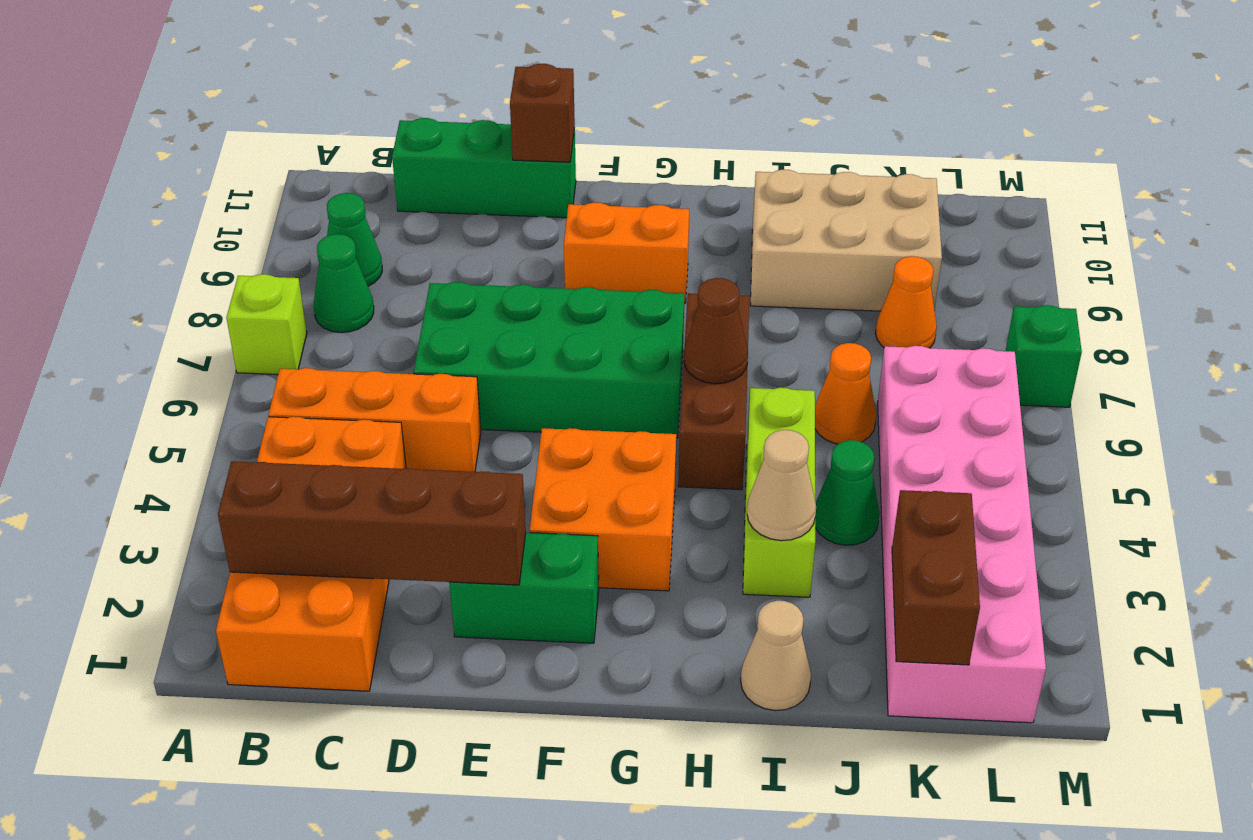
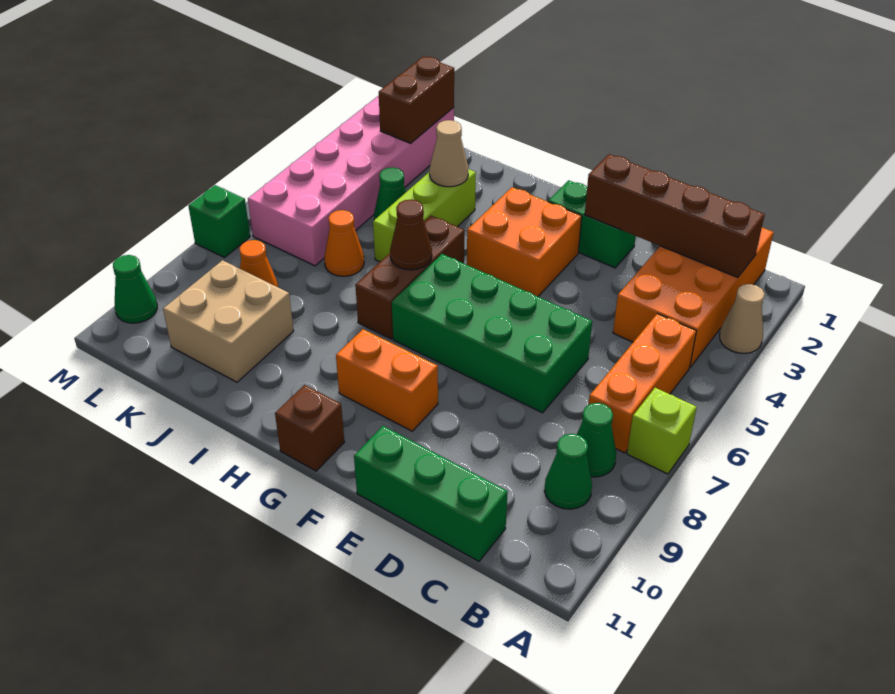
orange 1x3 brick [269,368,481,472] -> orange 1x3 brick turned to [588,314,696,453]
brown 1x1 brick [510,64,575,162] -> brown 1x1 brick moved to [275,385,344,471]
tan 1x1 cone [741,601,811,711] -> tan 1x1 cone moved to [720,284,765,353]
tan 2x3 brick [751,170,942,311] -> tan 2x2 brick [163,260,293,382]
none -> green 1x1 cone [113,255,157,323]

